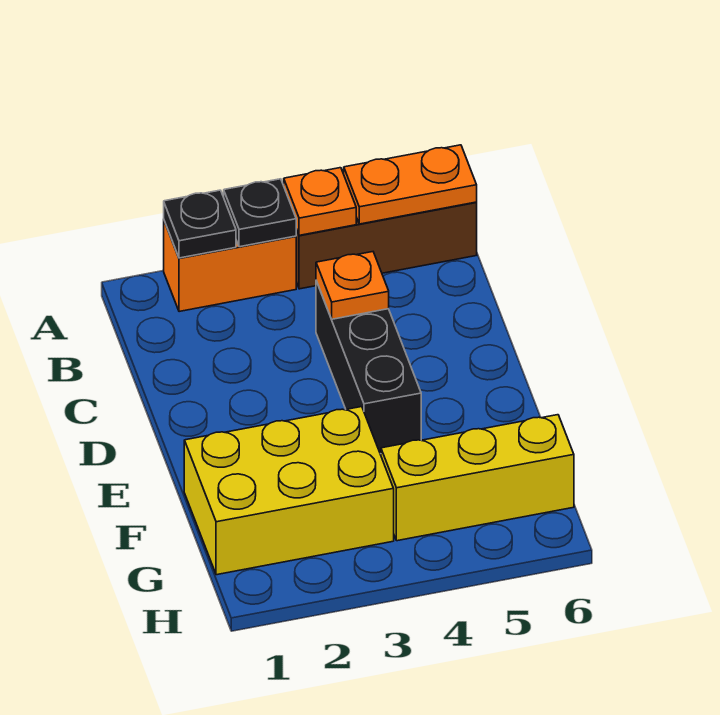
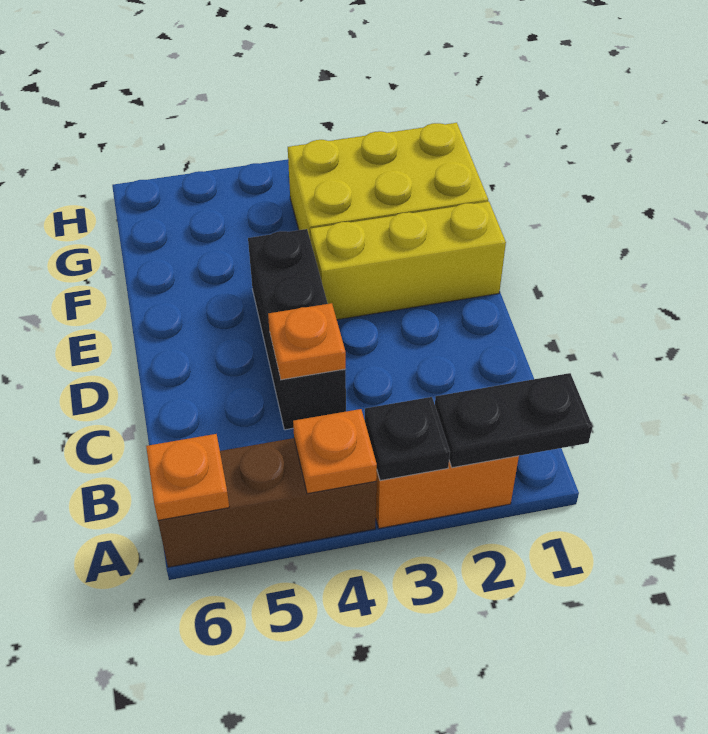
black 1x1 plate [164,190,236,258] -> black 1x2 plate [435,373,593,468]
orange 1x2 plate [344,145,477,224] -> orange 1x1 plate [146,434,229,520]
yellow 1x3 brick [381,415,574,541] -> yellow 1x3 brick moved to [310,201,506,320]

